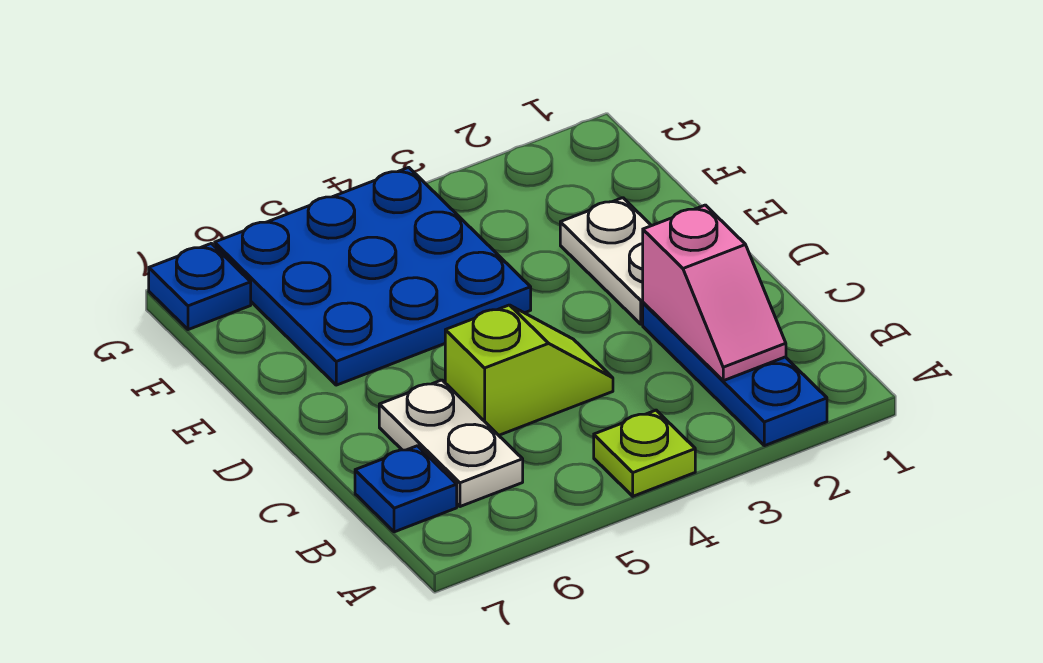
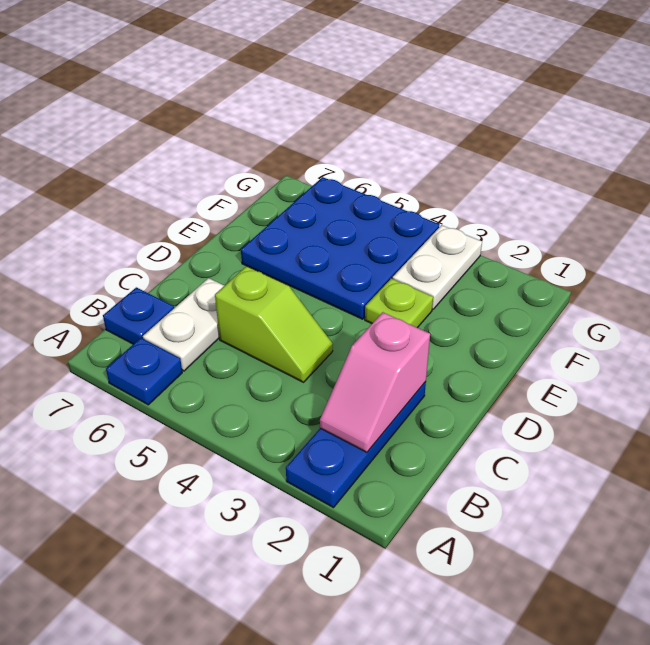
lime 1x1 plate [594,410,695,496] -> lime 1x1 plate moved to [365,278,433,328]
white 1x2 plate [560,198,651,324] -> white 1x2 plate moved to [392,225,482,309]
blue 1x1 plate [149,243,251,330] -> blue 1x1 plate moved to [106,338,182,405]

